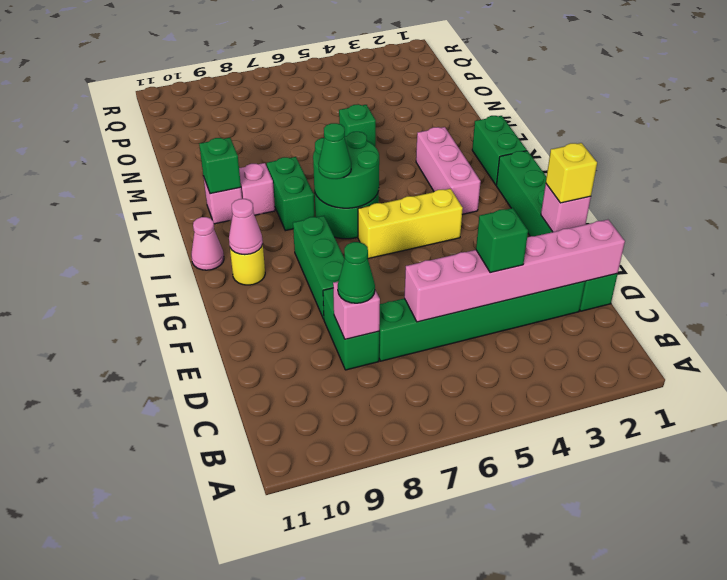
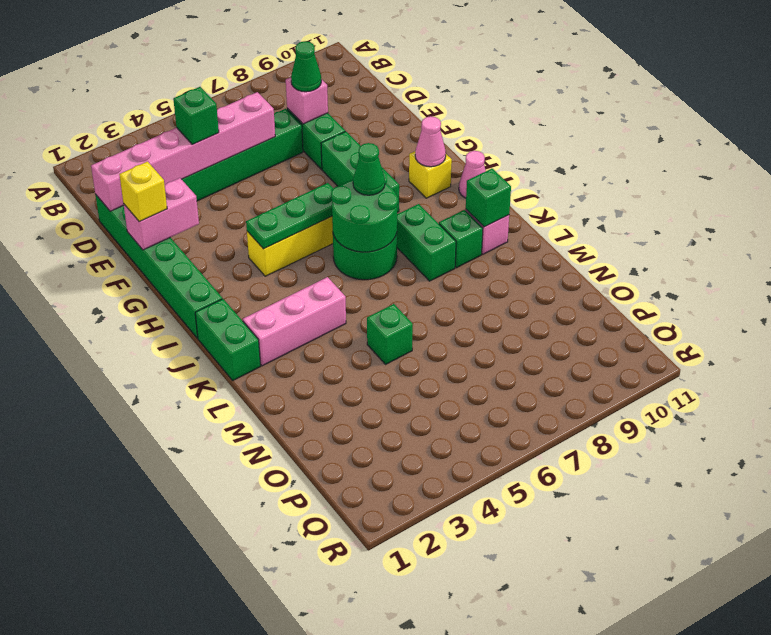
pink 1x1 brick [541,184,591,232] -> pink 1x2 brick [124,178,199,250]
none -> green 1x3 plate [246,183,333,249]
yellow 1x1 round brick [230,244,265,285] -> yellow 1x1 brick [409,151,452,198]
pink 1x3 brick [416,127,481,214] -> pink 1x3 brick turned to [243,277,346,366]
pink 1x1 brick [239,163,275,215] -> green 1x1 brick [439,210,483,268]

